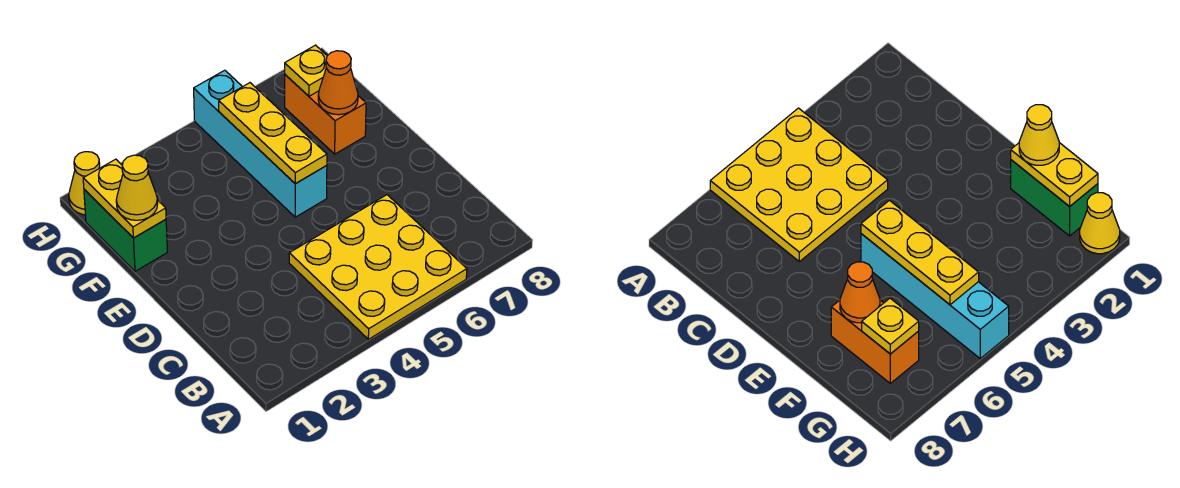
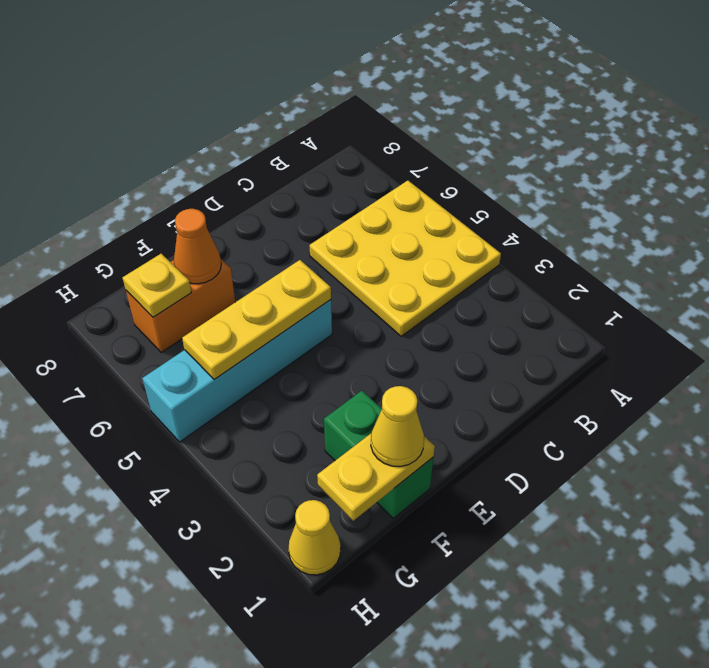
green 1x2 brick [84,189,167,271] -> green 1x2 brick turned to [324,391,433,518]

